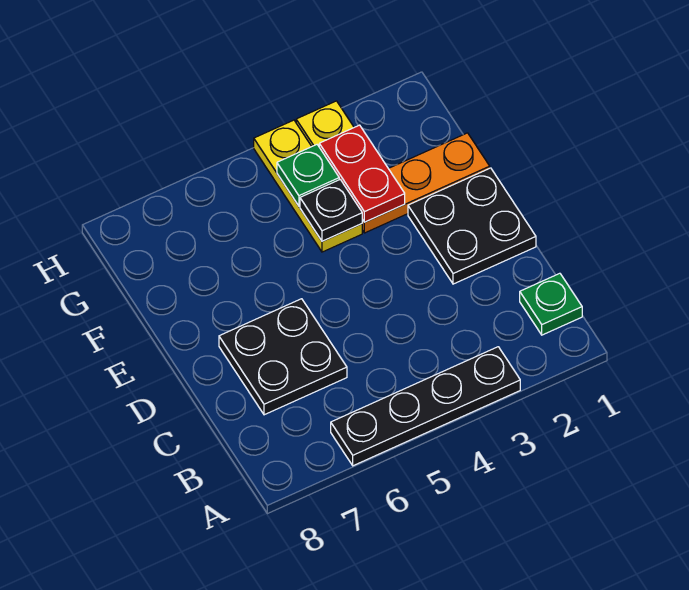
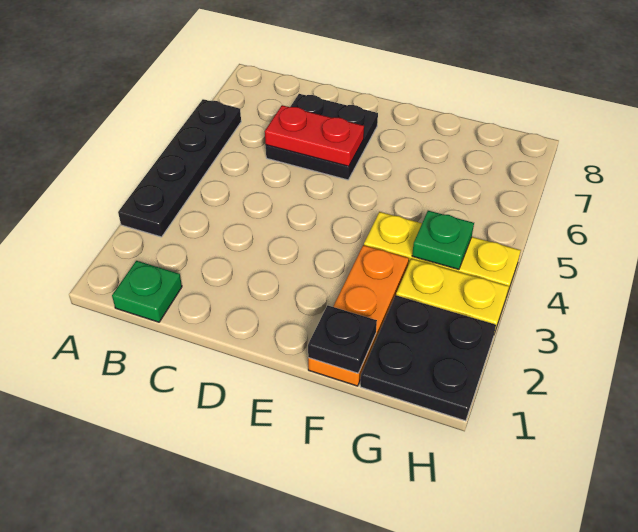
black 2x2 plate [408,168,536,284] -> black 2x2 plate moved to [360,295,496,421]
red 1x2 plate [319,125,405,222] -> red 1x2 plate moved to [265,105,364,166]
black 1x1 plate [300,180,362,241] -> black 1x1 plate moved to [308,305,377,373]

